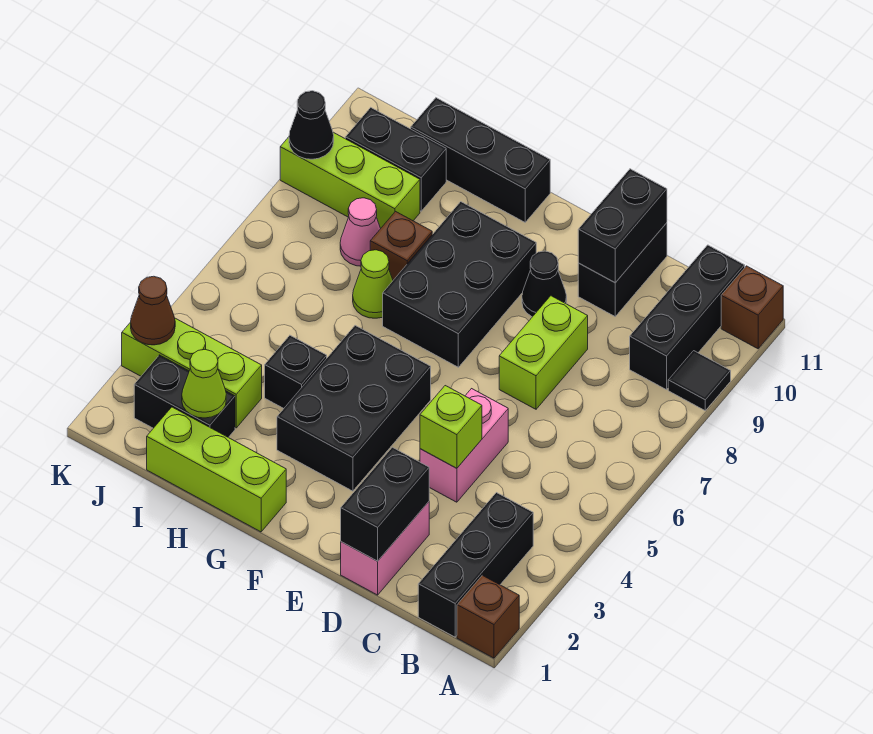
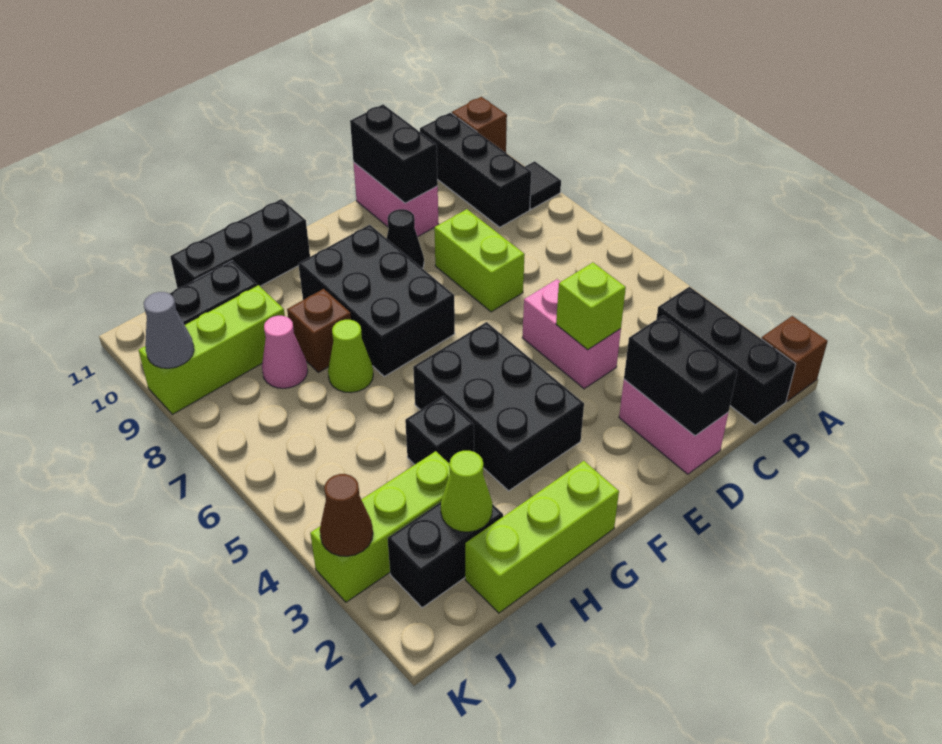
black 1x2 brick [578,223,667,316] -> pink 1x2 brick [353,162,439,237]
black 1x1 cone [289,91,334,159] -> grey 1x1 cone [144,292,194,368]

